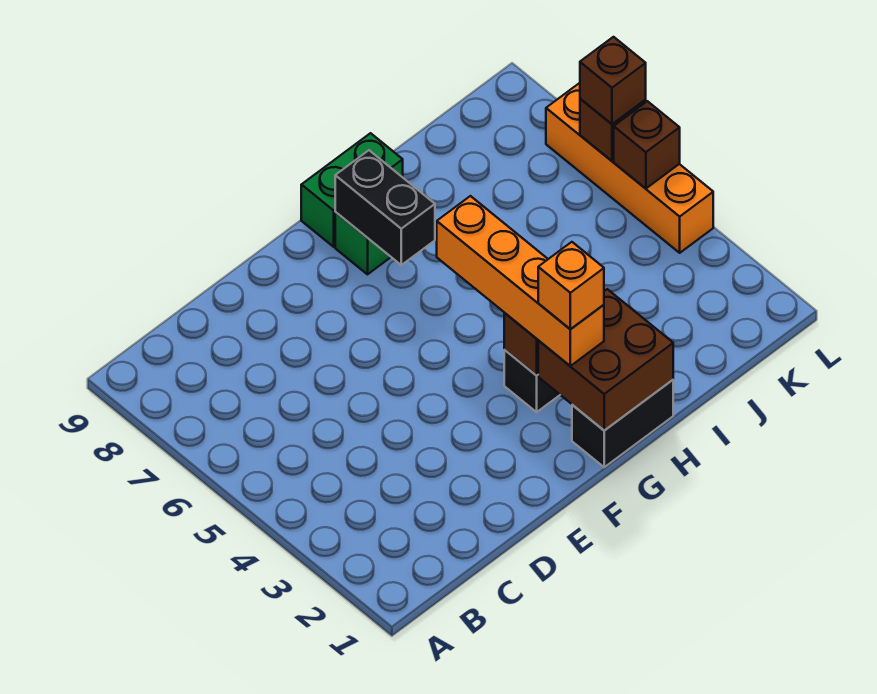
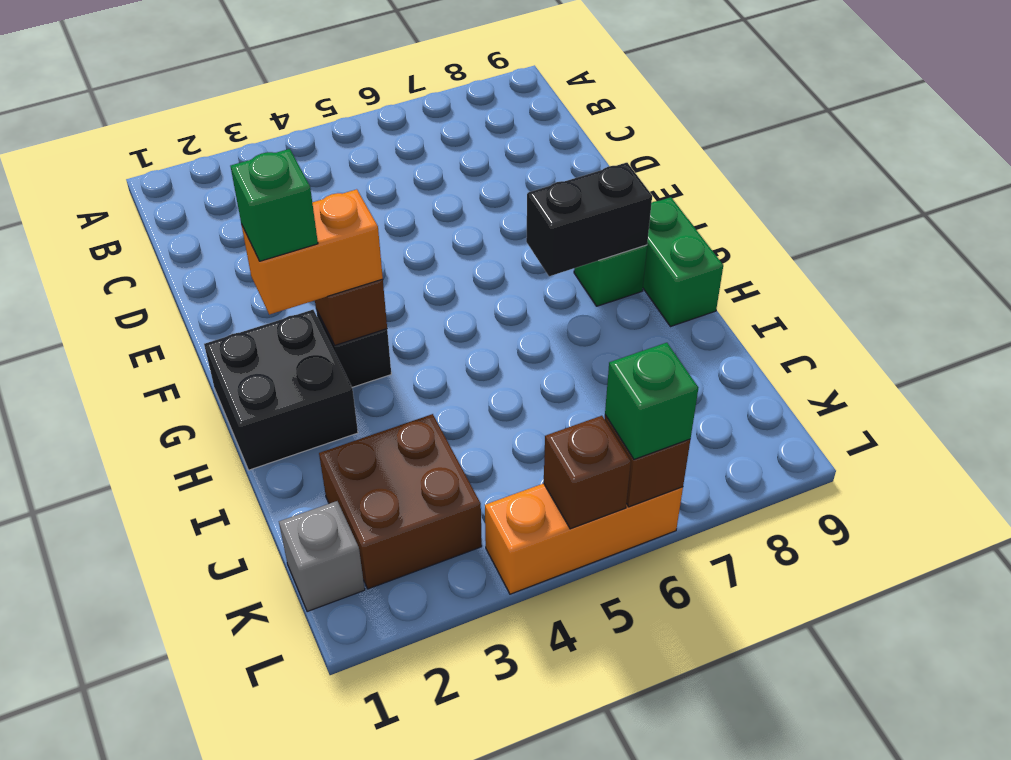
black 1x2 brick [572,380,673,467] -> black 2x2 brick [204,310,358,470]
brown 2x2 brick [538,289,673,430] -> brown 2x2 brick moved to [319,414,482,589]
orange 1x4 brick [437,196,604,366] -> orange 1x2 brick [241,189,383,315]
orange 1x1 brick [538,242,604,329] -> green 1x1 brick [231,149,318,261]
none -> grey 1x1 brick [279,501,365,612]
orange 1x4 brick [546,83,713,253] -> orange 1x3 brick [485,483,683,594]
brown 1x1 brick [580,37,646,124] -> green 1x1 brick [605,343,698,459]

